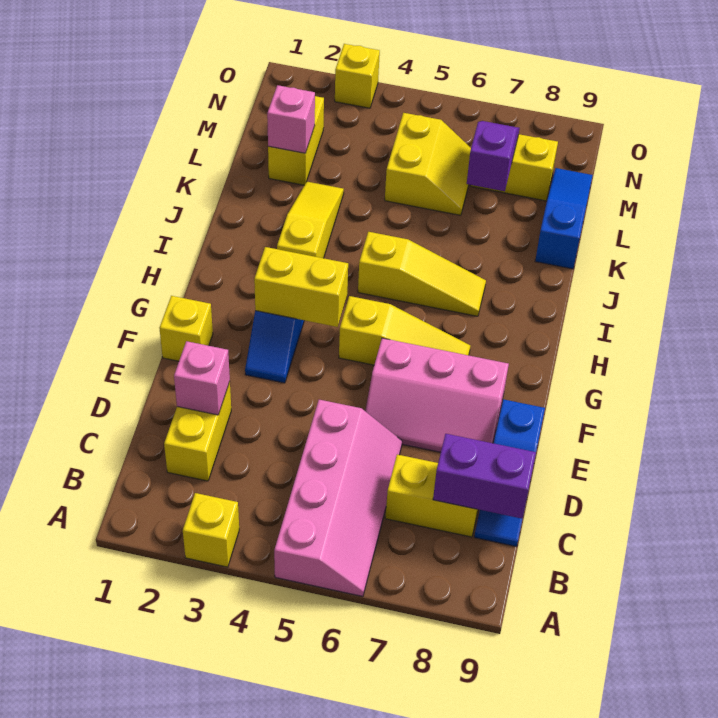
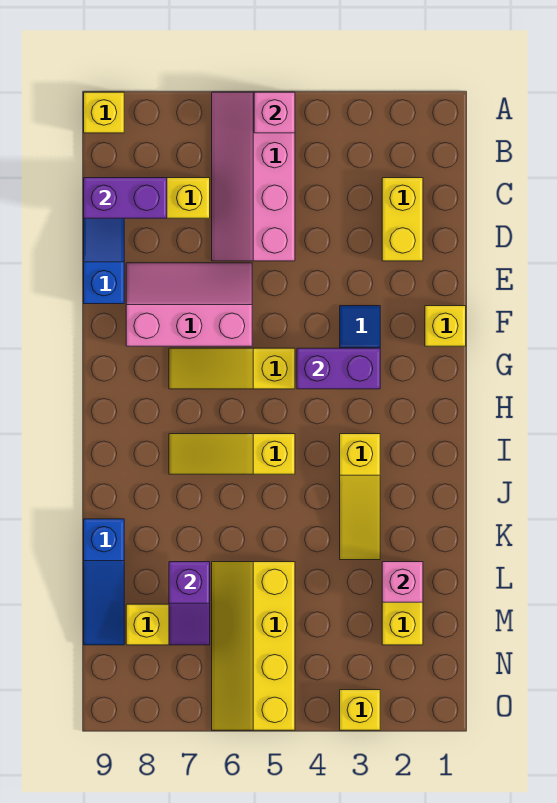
yellow 1x1 brick [183,493,239,567] -> yellow 1x1 brick moved to [84,92,124,133]
pink 1x1 brick [174,341,230,415] -> pink 1x1 brick moved to [254,92,295,133]
yellow 1x2 brick [254,247,348,327] -> purple 1x2 brick [297,348,380,389]
yellow 2x2 slope [385,113,471,215] -> yellow 2x4 slope [212,562,295,730]

